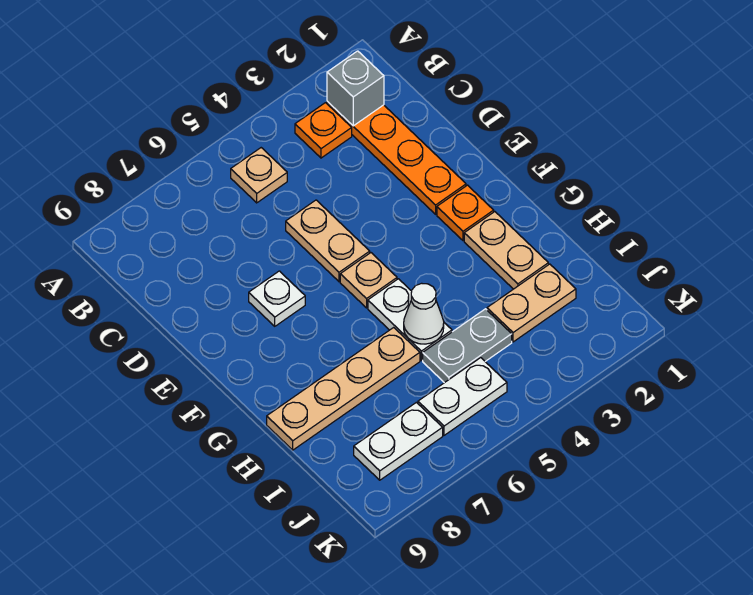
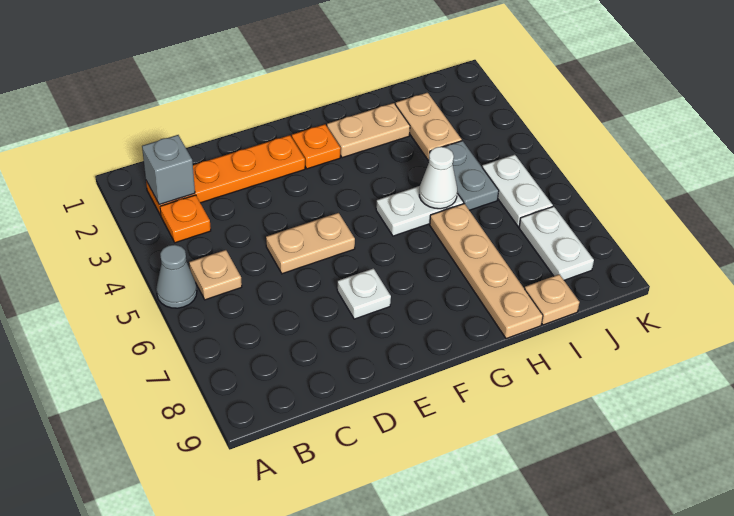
none -> grey 1x1 cone [156,245,197,308]
tan 1x1 plate [340,253,397,308] -> tan 1x1 plate moved to [525,274,580,325]

